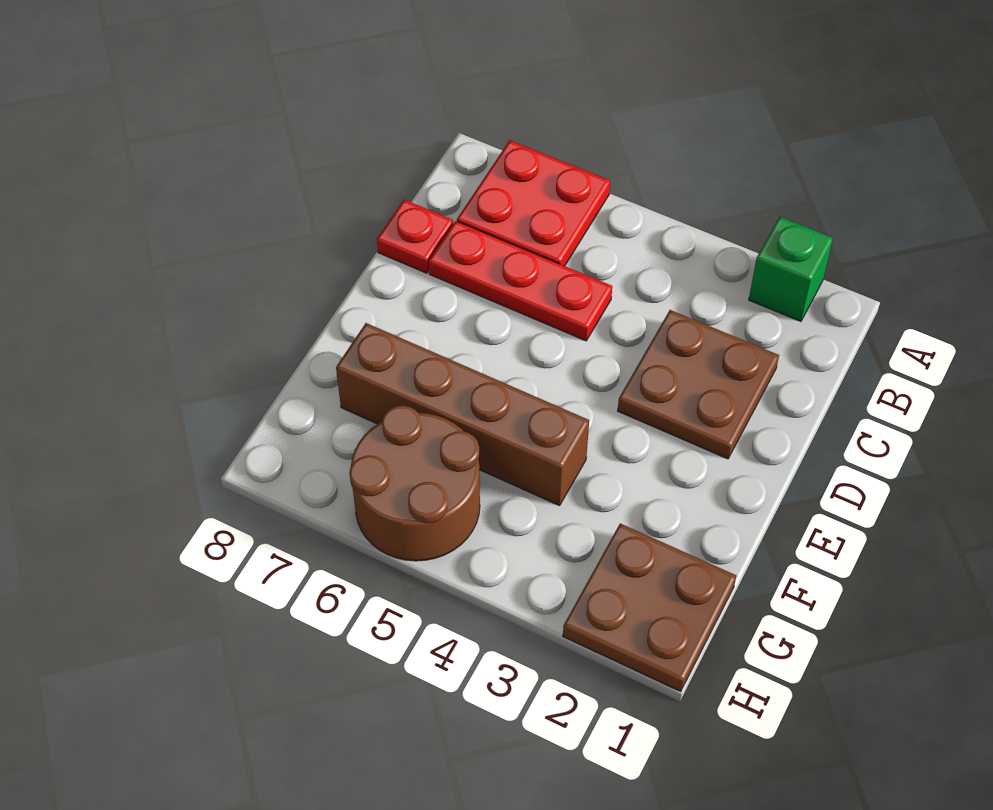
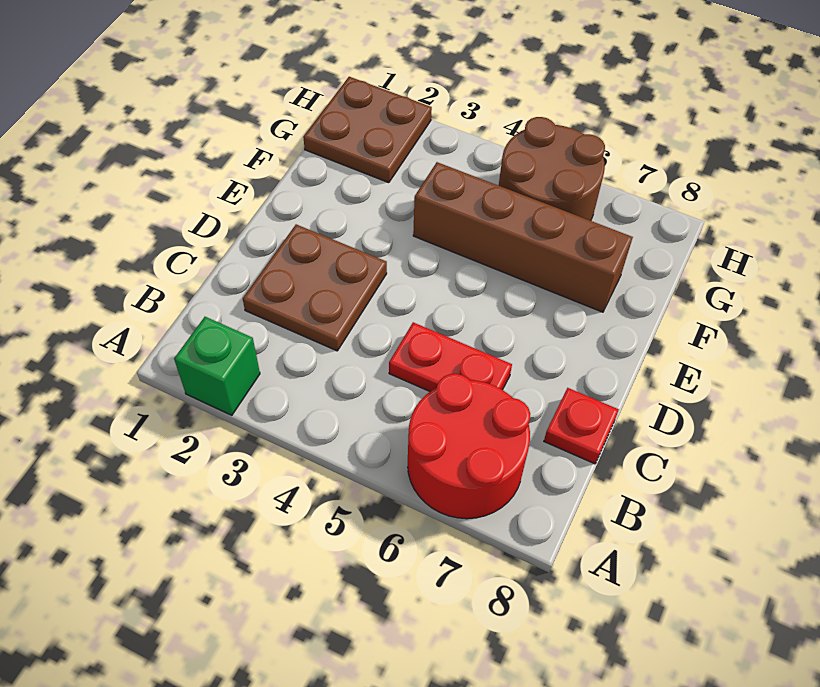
red 2x2 plate [457,140,610,266] -> red 2x2 round brick [408,374,530,519]
red 1x3 plate [429,221,612,341] -> red 1x2 plate [389,322,512,391]

